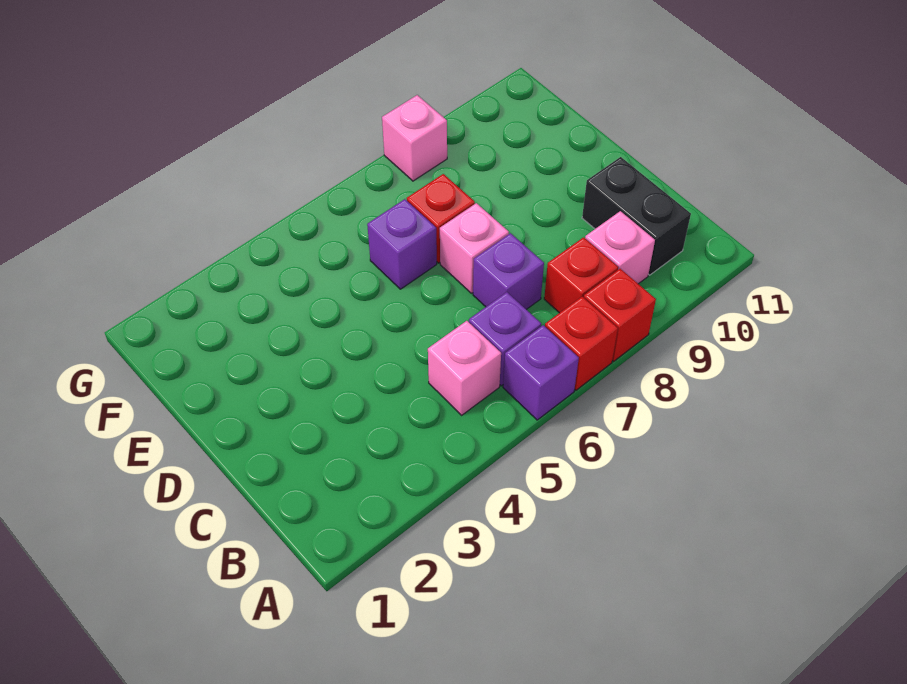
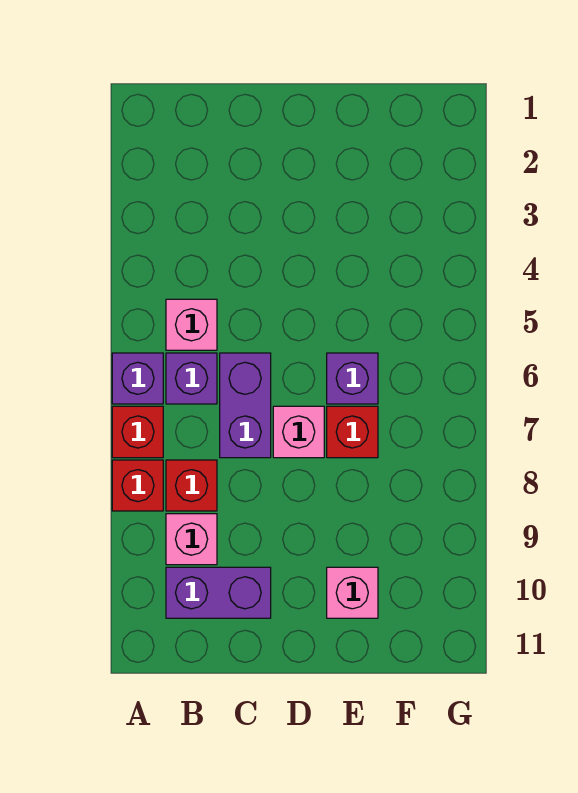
black 1x2 brick [582,157,691,275] -> purple 1x2 brick [166,567,271,618]
purple 1x1 brick [473,233,544,309] -> purple 1x2 brick [220,353,271,458]
pink 1x1 brick [382,95,447,181] -> pink 1x1 brick moved to [327,567,378,618]

